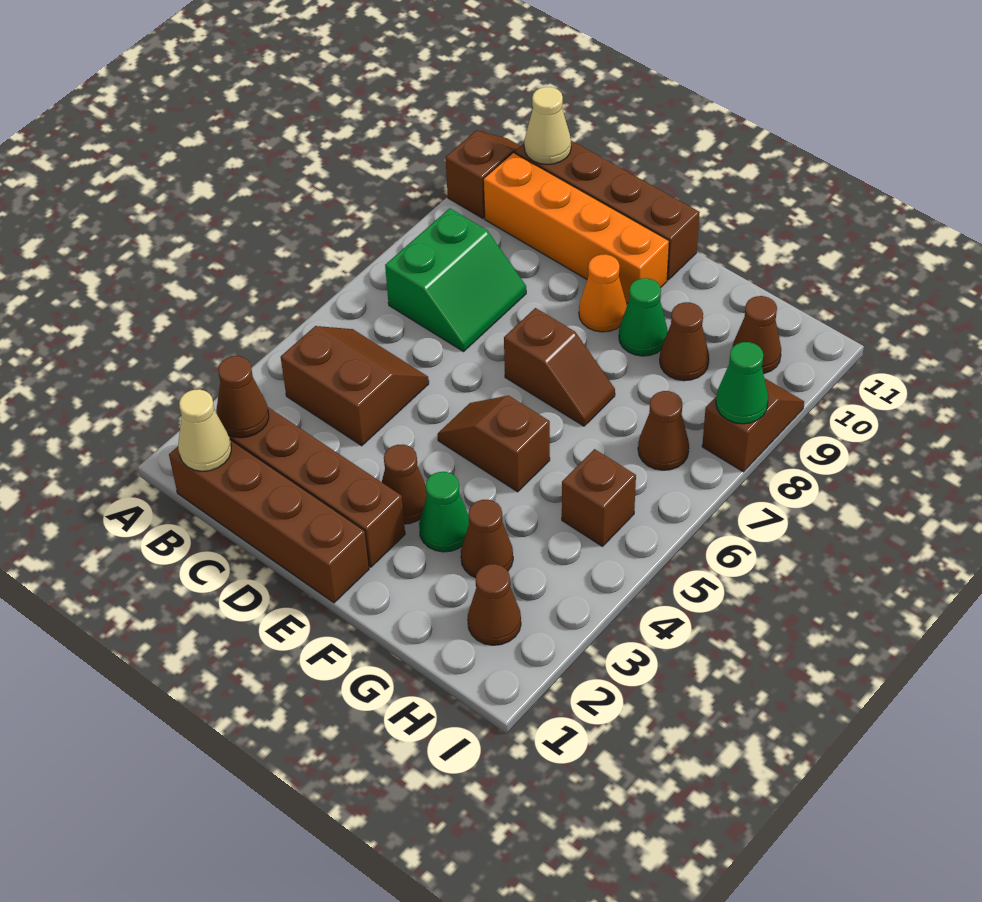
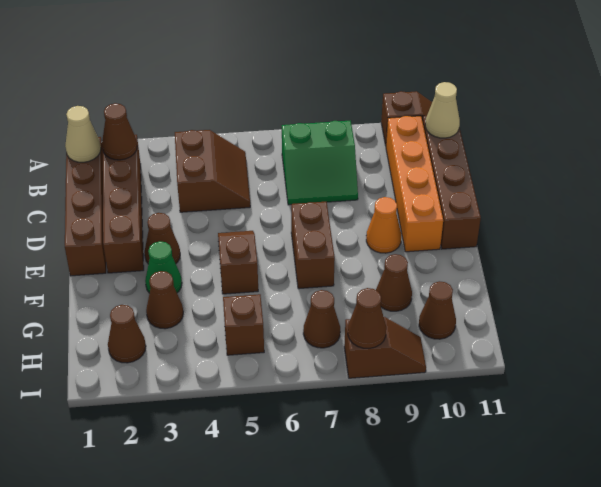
brown 1x2 slope [504,308,615,426] -> brown 1x2 brick [291,202,335,289]
green 1x1 cone [619,278,668,356] -> none
green 1x1 cone [716,342,768,424] -> brown 1x1 cone [348,288,386,349]

